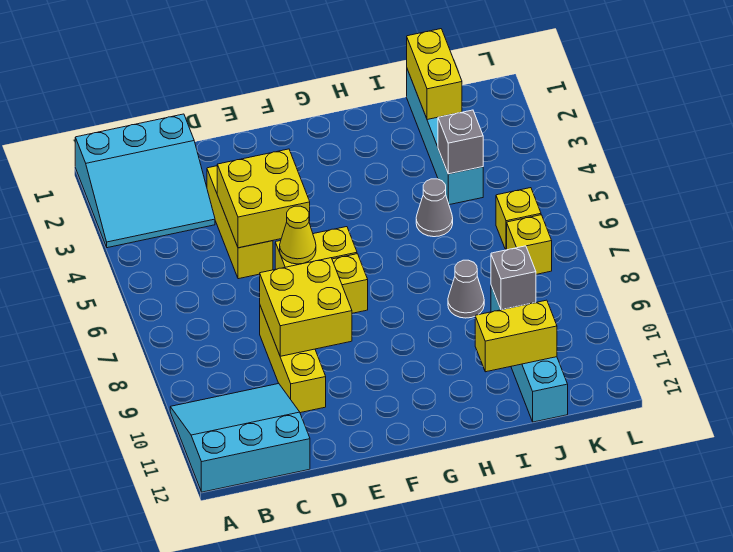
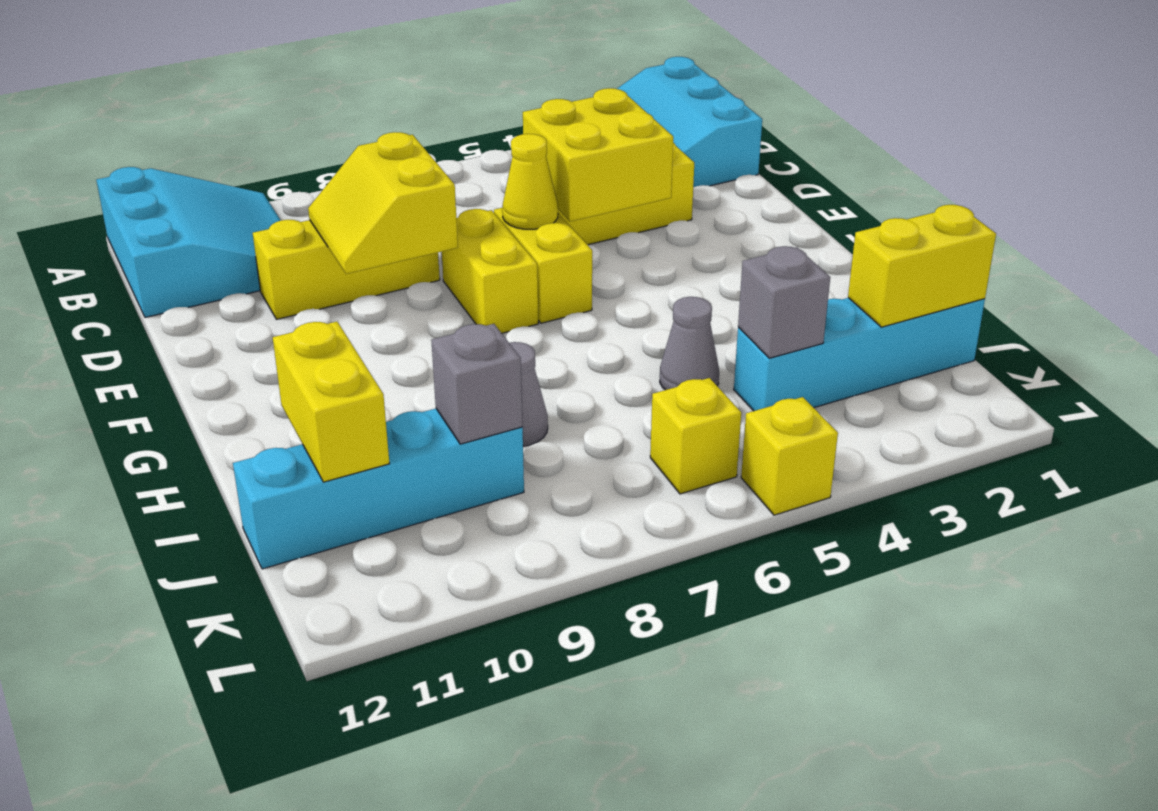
yellow 2x2 brick [260,258,352,356] -> yellow 2x2 slope [308,132,458,274]
yellow 1x1 brick [507,215,552,274] -> yellow 1x1 brick moved to [741,397,838,515]

